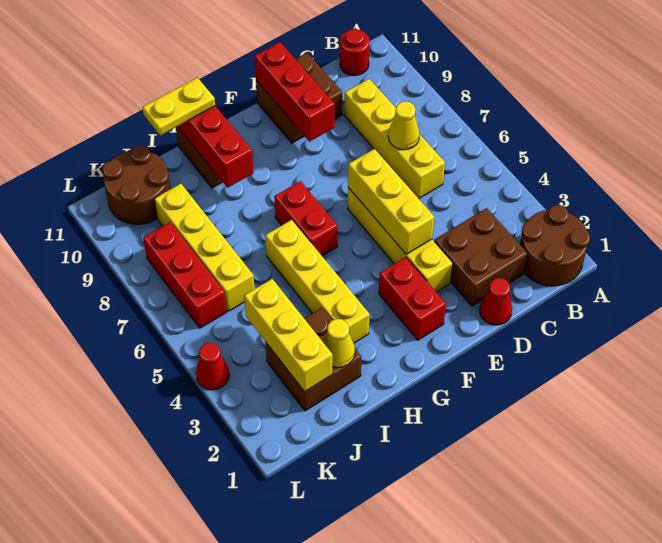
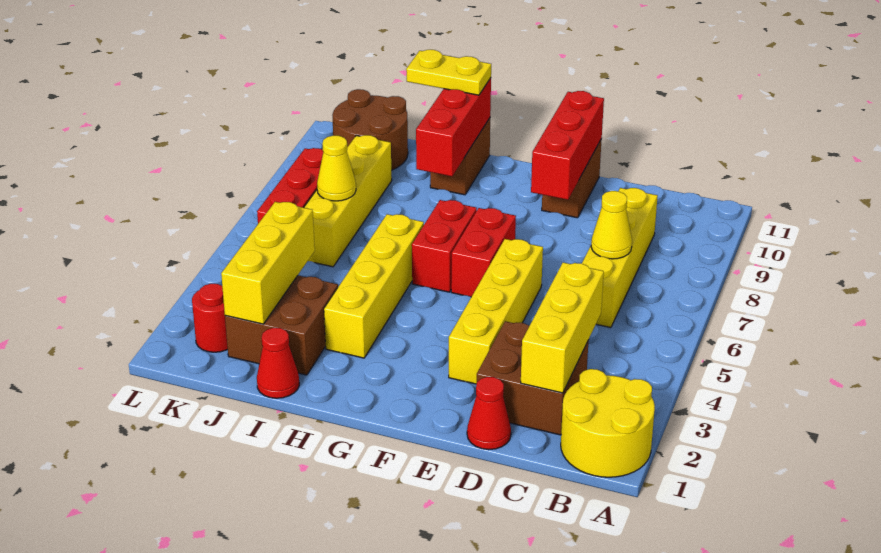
brown 2x2 round brick [520,205,590,286] -> yellow 2x2 round brick [561,369,655,477]
red 1x1 round brick [340,29,370,76] -> red 1x1 round brick moved to [192,284,228,352]
brown 2x2 brick [256,53,342,143] -> brown 1x2 brick [542,139,602,218]
yellow 1x3 brick [348,149,434,254] -> yellow 1x3 brick moved to [521,262,604,393]
red 1x2 brick [379,257,446,340] -> red 1x2 brick moved to [451,208,516,297]
yellow 1x1 cone [323,319,355,368] -> yellow 1x1 cone moved to [317,136,356,201]
red 1x1 cone [196,343,229,390] -> red 1x1 cone moved to [257,328,299,398]

